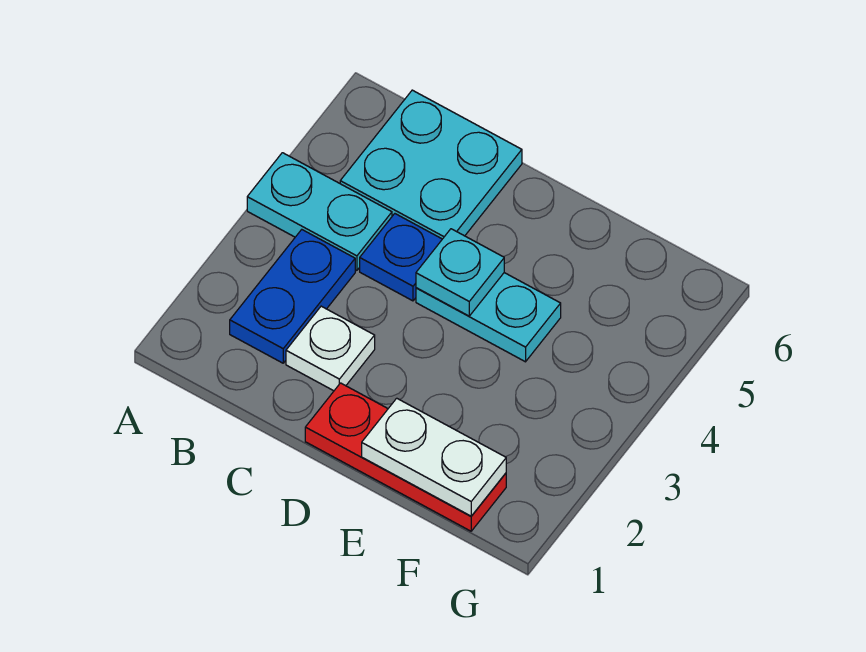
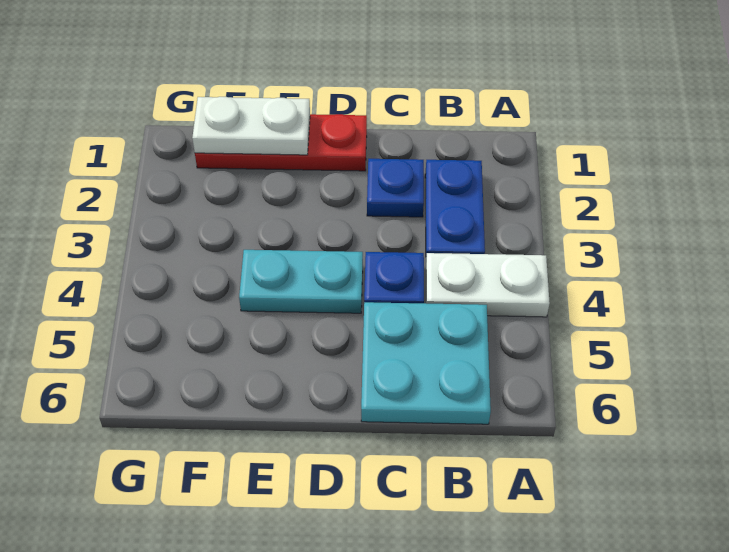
cyan 1x2 plate [247,153,392,270] -> white 1x2 plate [426,253,550,317]
white 1x1 plate [286,306,375,391] -> blue 1x1 plate [367,159,424,217]
cyan 1x1 plate [416,229,504,316] -> none

